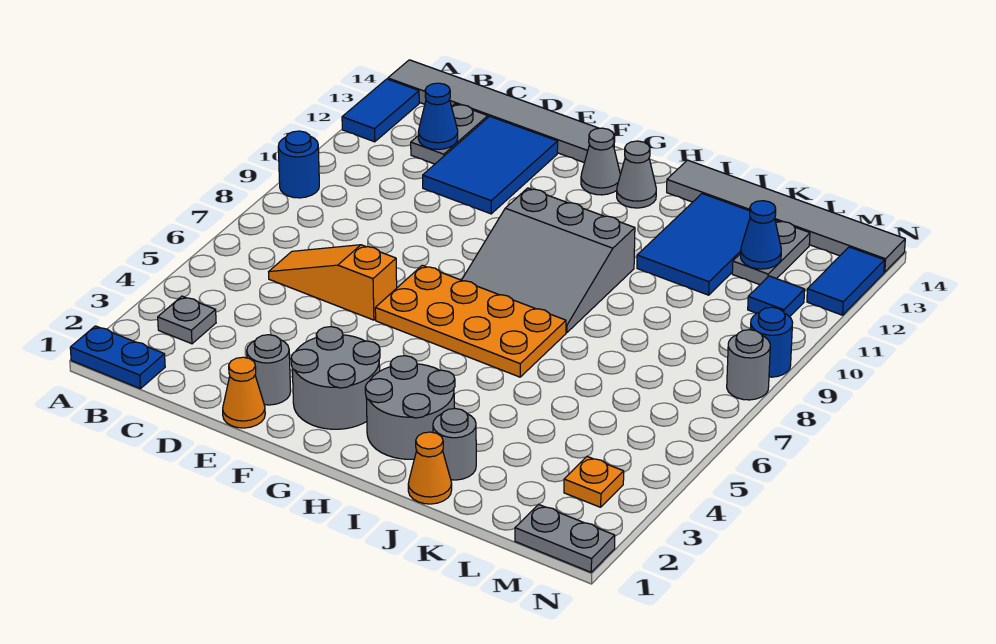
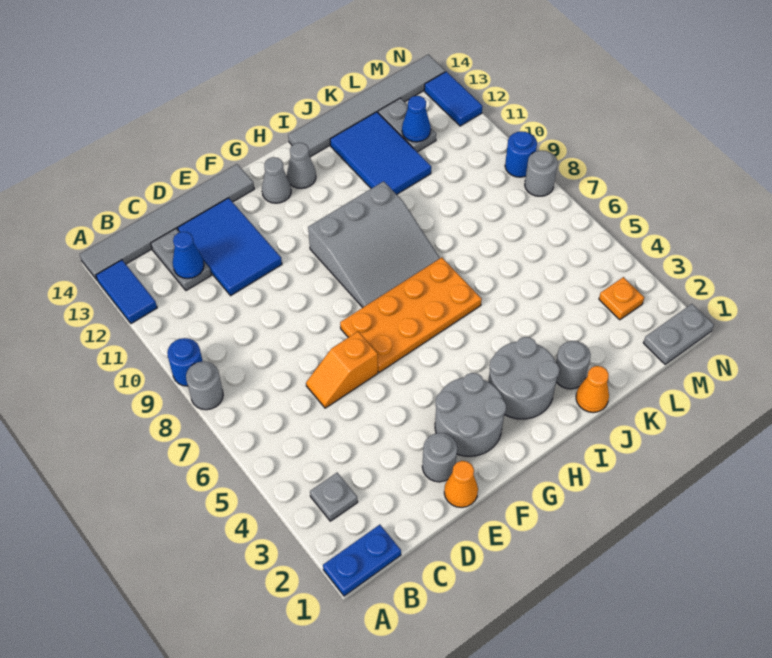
none -> grey 1x1 round brick [186,361,223,410]
orange 1x3 slope [269,245,397,320] -> orange 1x2 slope [306,332,378,408]
blue 1x1 tile [748,276,805,317] -> none

